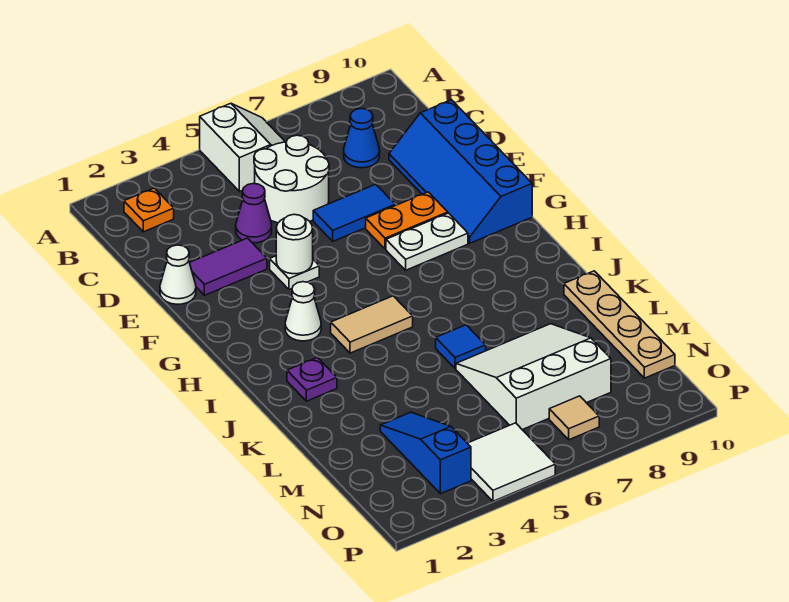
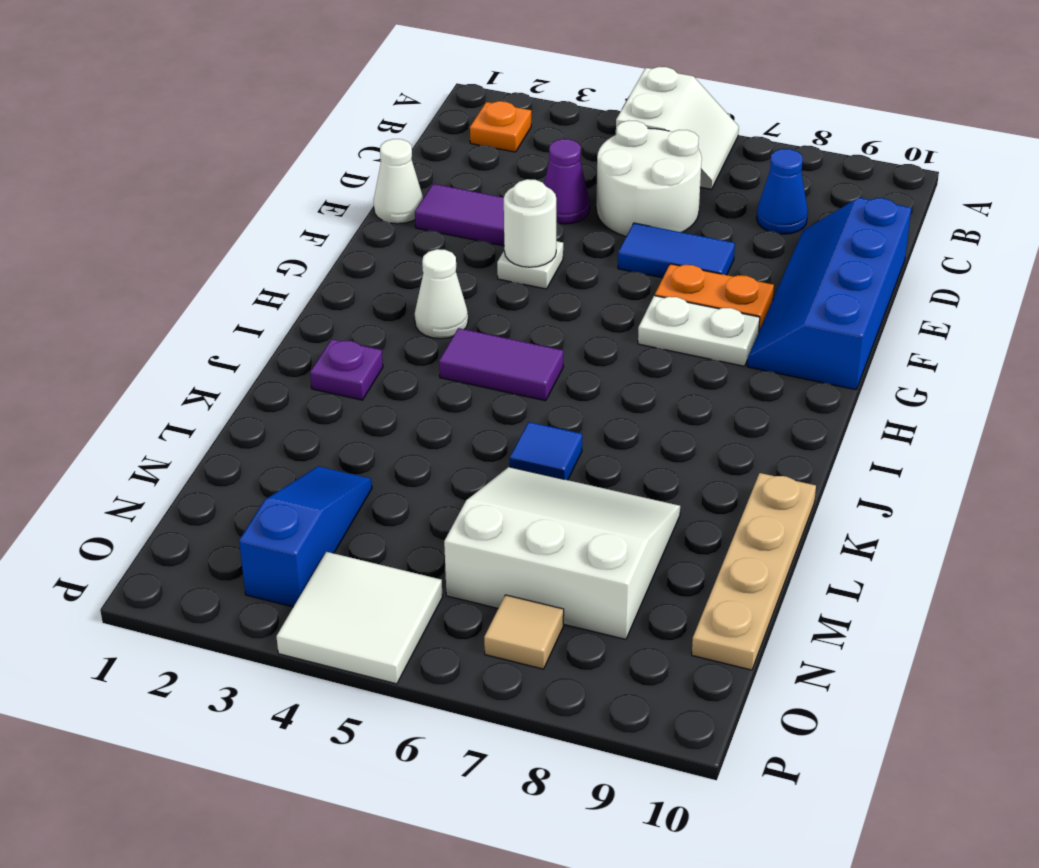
tan 1x2 tile [331,296,413,353] -> purple 1x2 tile [439,328,563,401]

